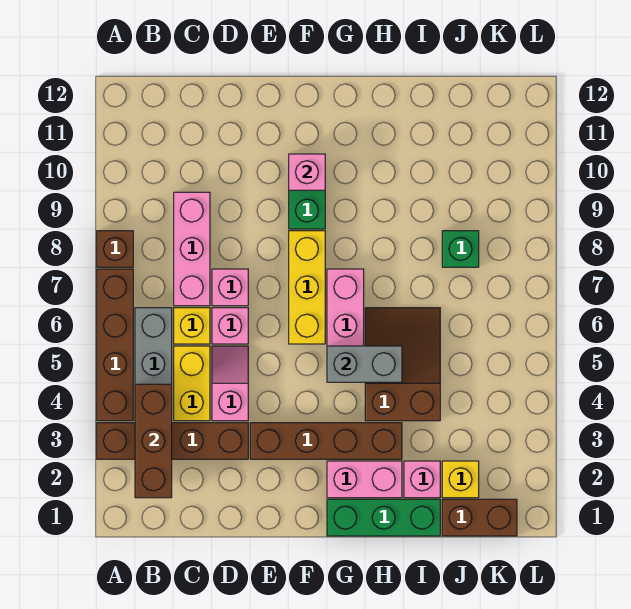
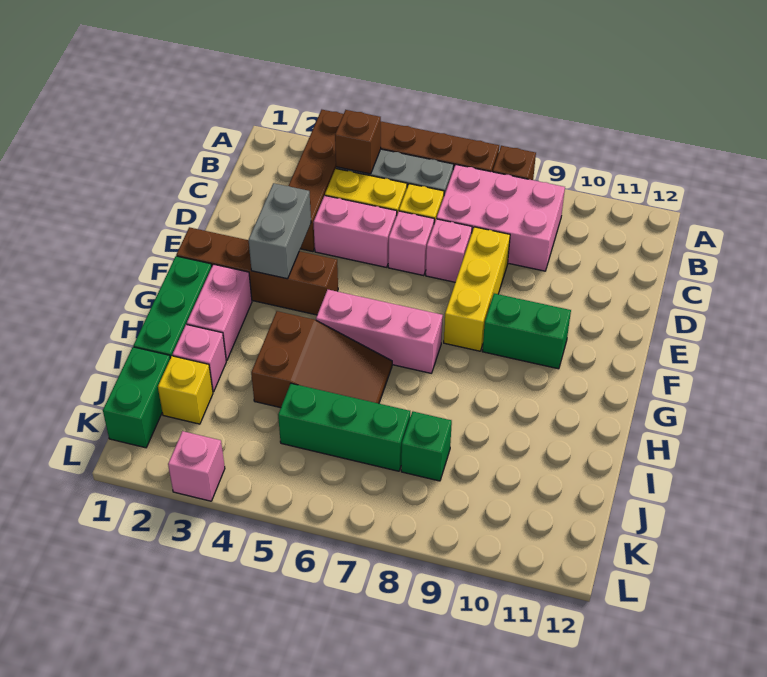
brown 1x3 brick [135,384,172,498] -> brown 1x1 brick [335,110,381,174]
pink 1x3 brick [174,192,210,306] -> pink 2x3 brick [437,165,565,271]
pink 1x2 slope [212,346,248,421] -> pink 1x2 brick [313,195,397,267]
brown 1x4 brick [250,423,402,459] -> brown 1x4 brick turned to [176,227,338,315]
yellow 1x3 brick [289,231,325,344] -> yellow 1x3 brick turned to [444,227,510,351]
pink 1x1 brick [289,154,325,190] -> pink 1x1 brick moved to [168,431,225,501]
grey 1x2 brick [327,346,402,382] -> grey 1x2 brick moved to [249,183,311,279]
brown 1x2 brick [442,499,517,536] -> green 1x2 brick [103,347,170,448]
none -> green 1x3 brick [278,383,410,471]

